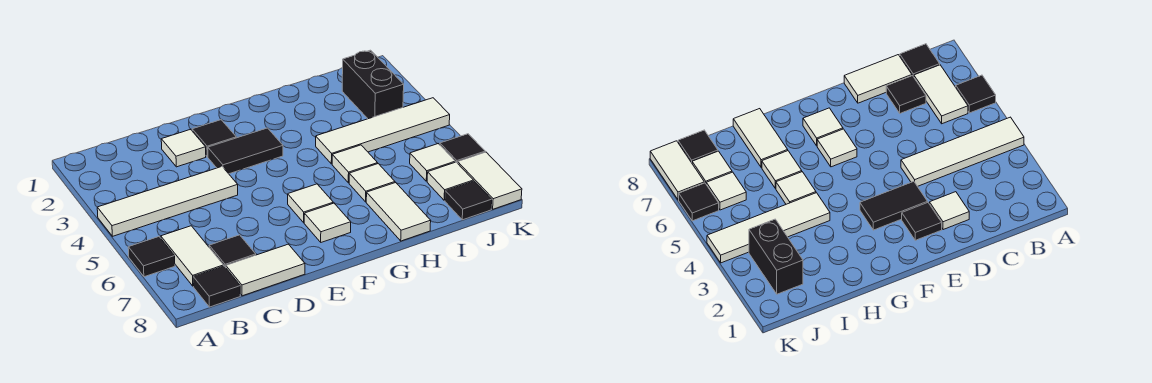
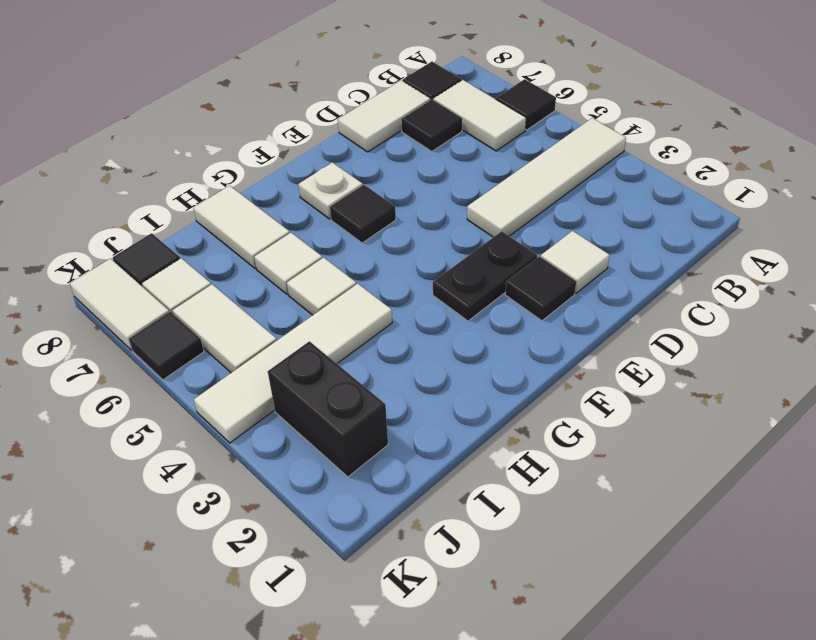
black 1x2 tile [208,128,283,174] -> black 1x2 plate [433,231,537,321]
white 1x1 tile [288,184,333,223] -> black 1x1 tile [330,185,396,243]
white 1x1 tile [304,203,351,242] -> white 1x1 plate [298,162,362,219]
white 1x1 tile [410,144,455,181] -> white 1x2 tile [172,284,277,373]

